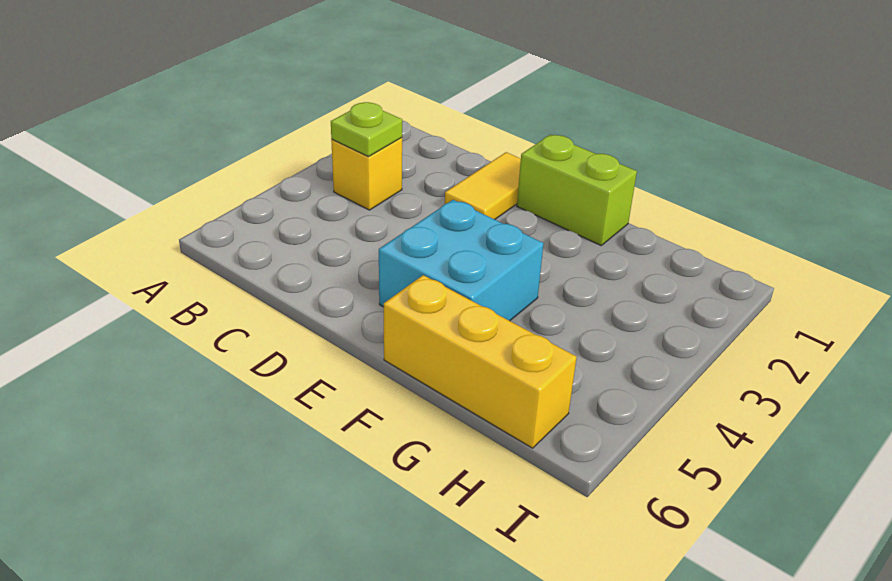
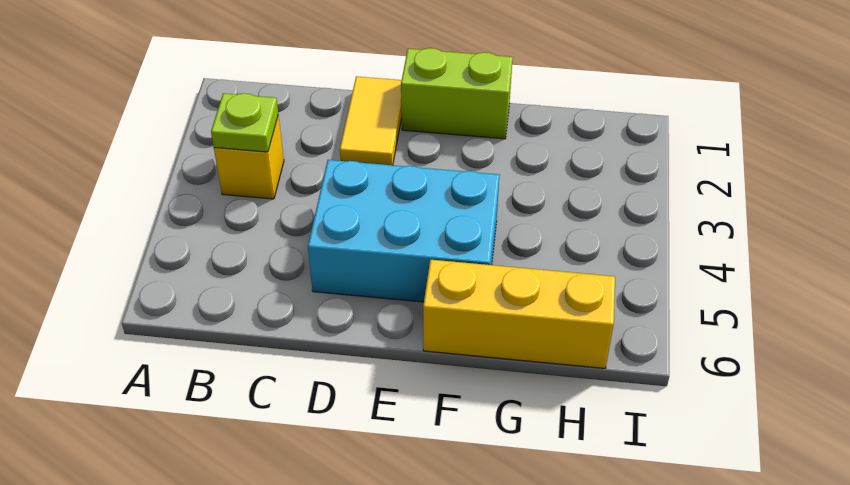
cyan 2x2 brick [379,200,544,321] -> cyan 2x3 brick [308,160,499,302]

